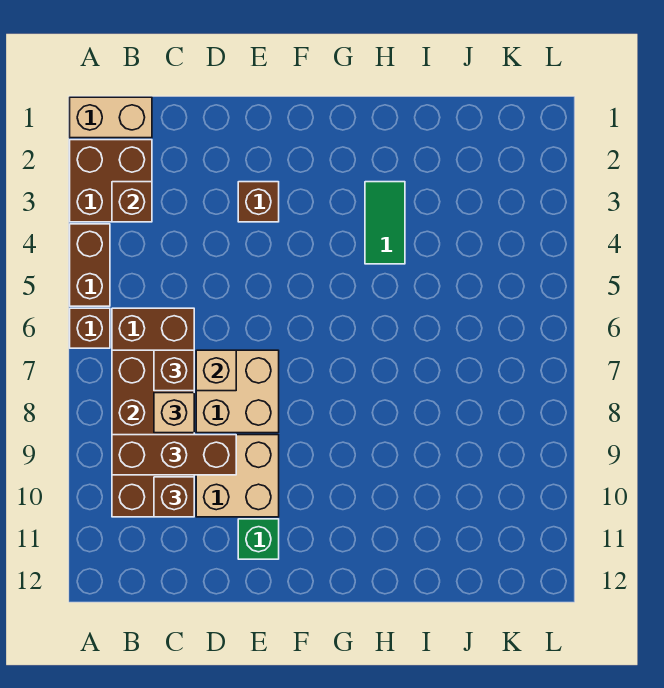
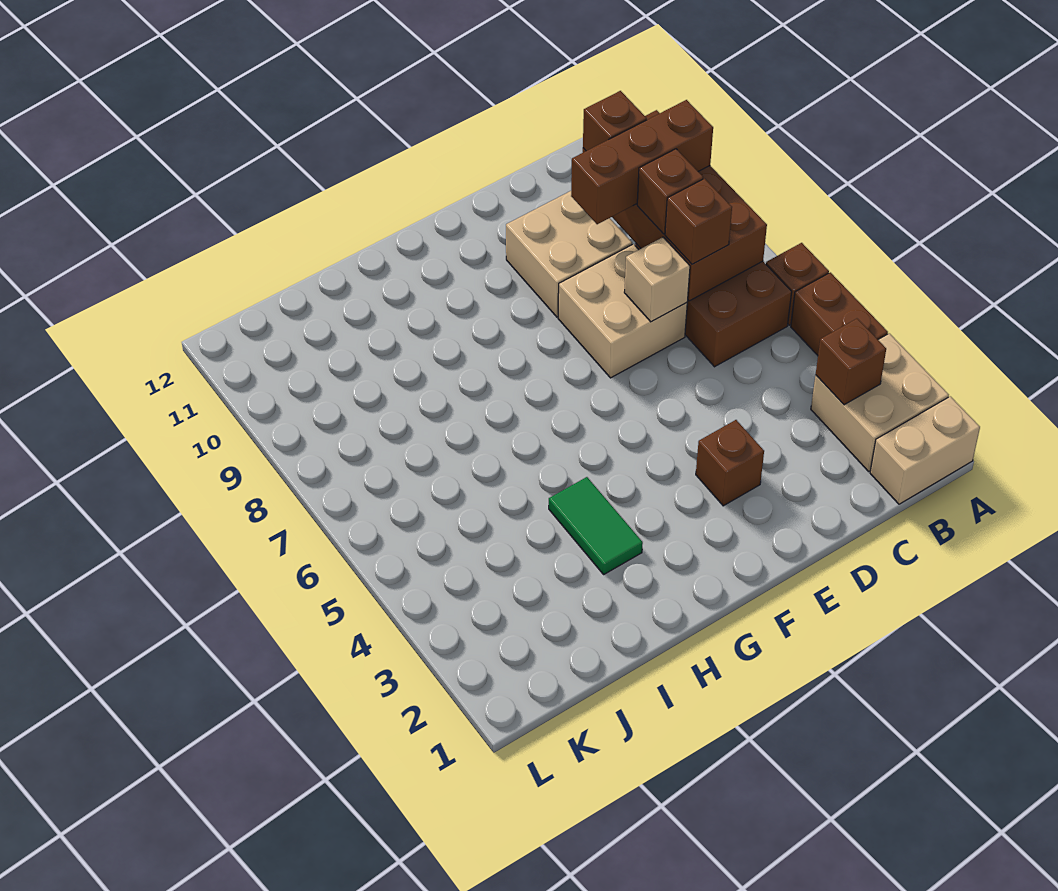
brown 2x2 brick [70,140,152,222] -> tan 2x2 brick [811,333,949,471]
tan 1x1 brick [154,393,194,433] -> brown 1x1 brick [637,149,703,234]
green 1x1 brick [238,519,279,559] -> none

